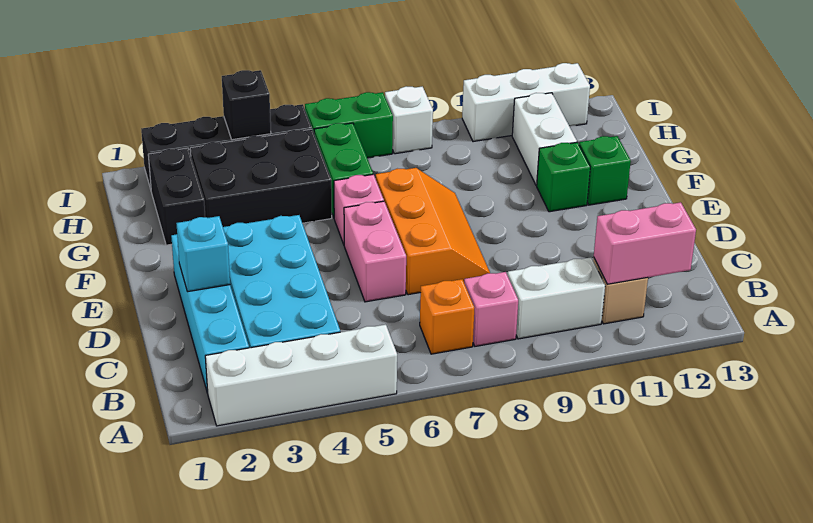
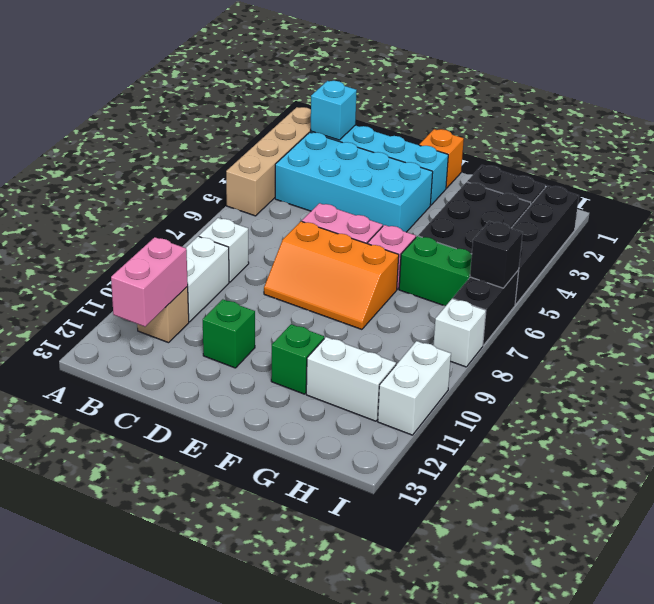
white 1x4 brick [205,324,397,426] -> tan 1x4 brick [226,107,311,216]
orange 1x1 brick [420,279,474,354] -> orange 1x1 brick moved to [419,129,464,188]
pink 1x1 brick [464,272,518,346] -> white 1x1 brick [199,218,249,282]
cyan 1x1 brick [176,216,230,292] -> cyan 1x1 brick moved to [311,81,357,140]
green 1x1 brick [579,136,631,205] -> green 1x1 brick moved to [203,299,255,368]
black 1x1 brick [222,70,271,140] -> black 1x1 brick moved to [470,221,523,288]
green 1x2 brick [305,92,393,158] -> black 1x2 brick [453,270,519,345]
white 1x3 brick [462,63,590,142] -> white 1x2 brick [378,341,451,435]

